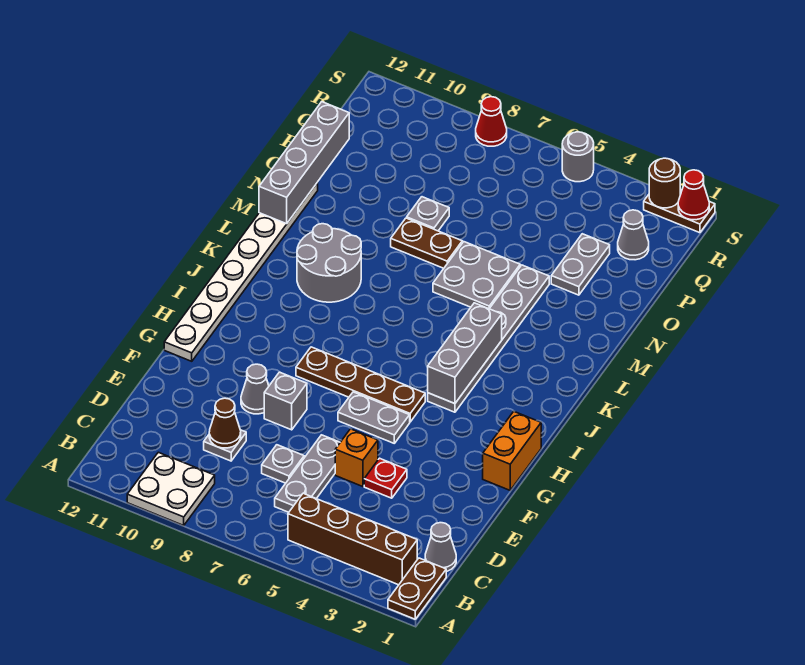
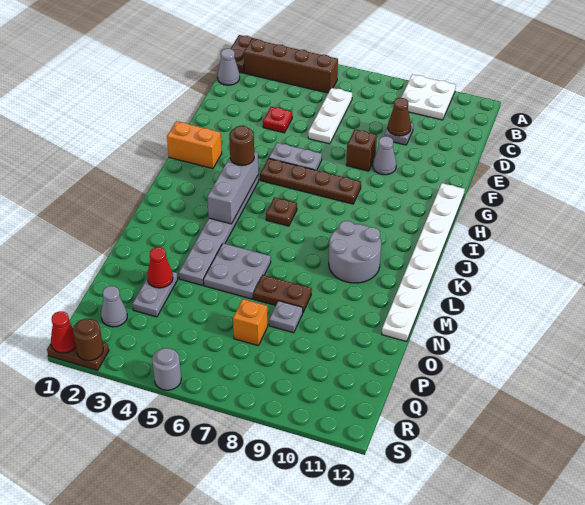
grey 1x3 plate [275,435,340,512] -> white 1x3 plate [308,88,352,144]
grey 1x1 plate [262,445,304,483] -> none
orange 1x1 brick [335,429,378,487] -> orange 1x1 brick moved to [233,299,268,345]
grey 1x1 brick [264,372,307,430] -> brown 1x1 brick [346,129,377,171]
orange 1x2 brick [483,412,541,490] -> orange 1x2 brick turned to [167,121,222,169]
none -> brown 1x1 round brick [229,126,254,166]
none -> brown 1x1 plate [266,197,297,226]
grey 1x4 brick [259,102,349,224] -> none
red 1x1 cone [476,97,507,146] -> red 1x1 cone moved to [147,247,173,288]

